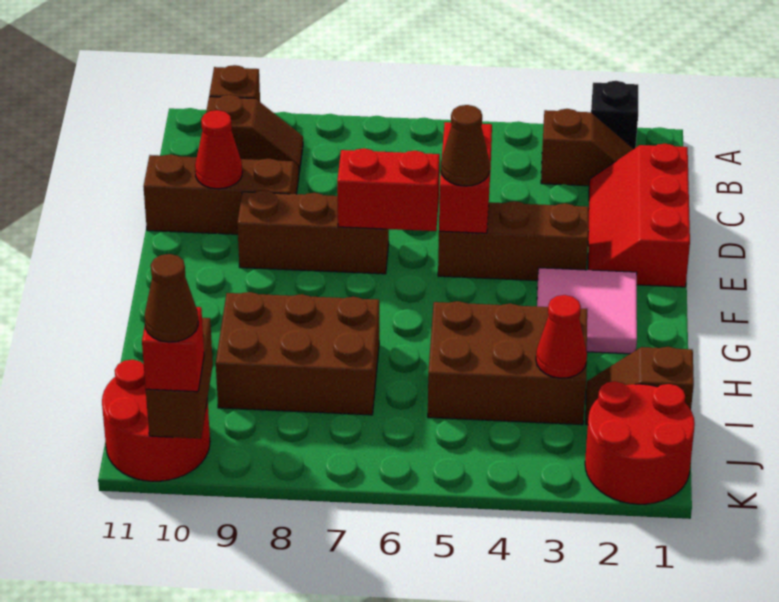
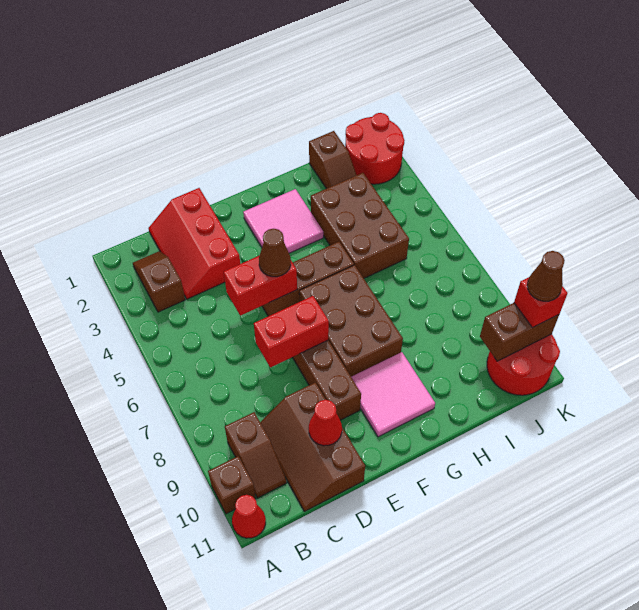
black 1x1 brick [591,81,638,149] -> none
brown 1x2 slope [206,95,303,172] -> brown 1x2 slope turned to [225,412,287,498]
red 2x3 slope [588,144,690,287] -> red 2x3 slope turned to [148,188,240,299]
brown 1x3 brick [438,201,589,281] -> brown 1x3 brick turned to [262,242,354,316]
red 1x2 brick [337,148,440,231] -> red 1x2 brick turned to [254,296,329,367]
none -> pink 2x2 tile [351,352,435,437]
brown 2x3 brick [216,292,379,415] -> brown 2x3 brick moved to [299,265,403,377]
red 1x1 cone [536,295,587,378] -> red 1x1 cone moved to [232,495,266,538]

